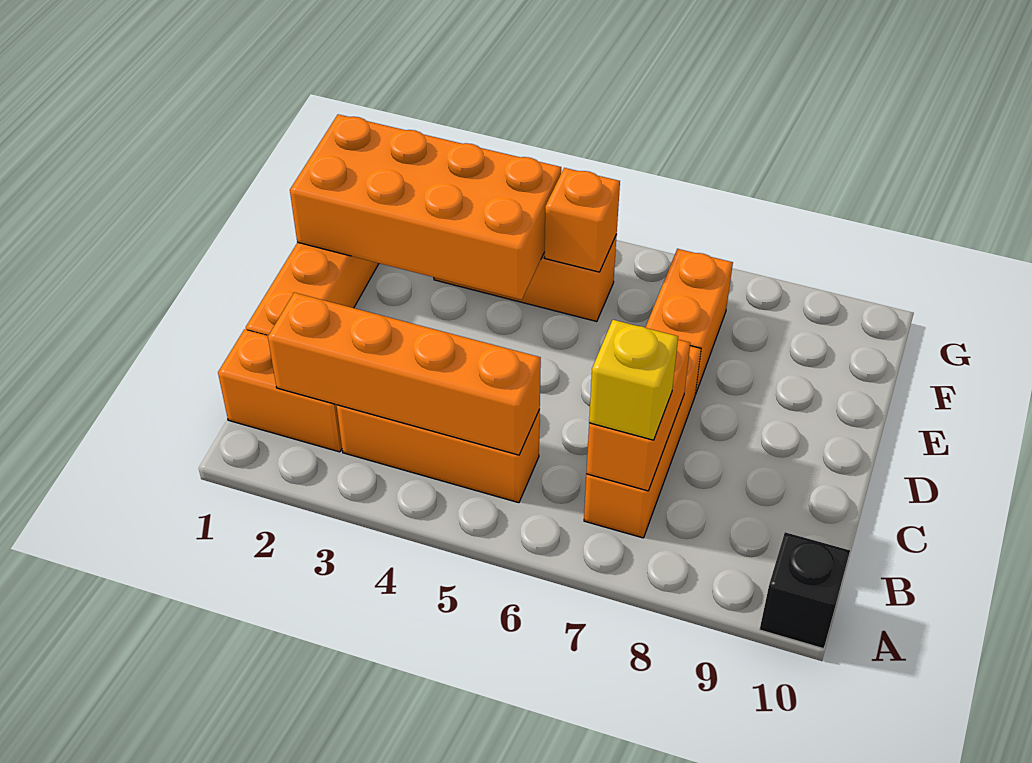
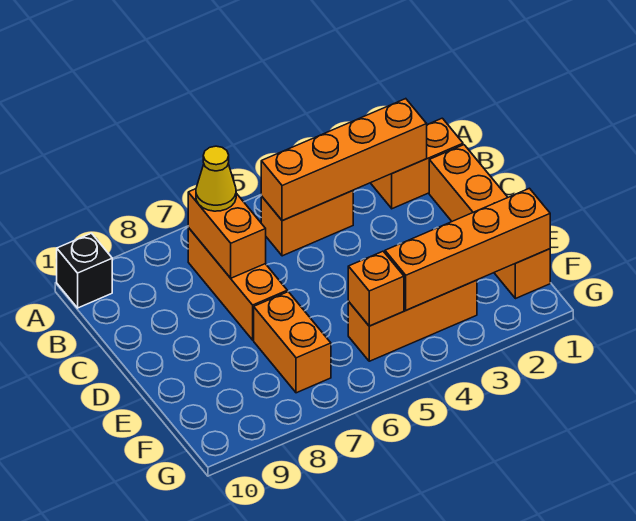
orange 1x3 brick [337,405,540,503] -> orange 1x2 brick [261,191,353,256]
yellow 1x1 brick [589,320,678,440] -> yellow 1x1 cone [196,146,236,211]
orange 2x4 brick [290,114,561,300] -> orange 1x4 brick [385,188,550,310]

